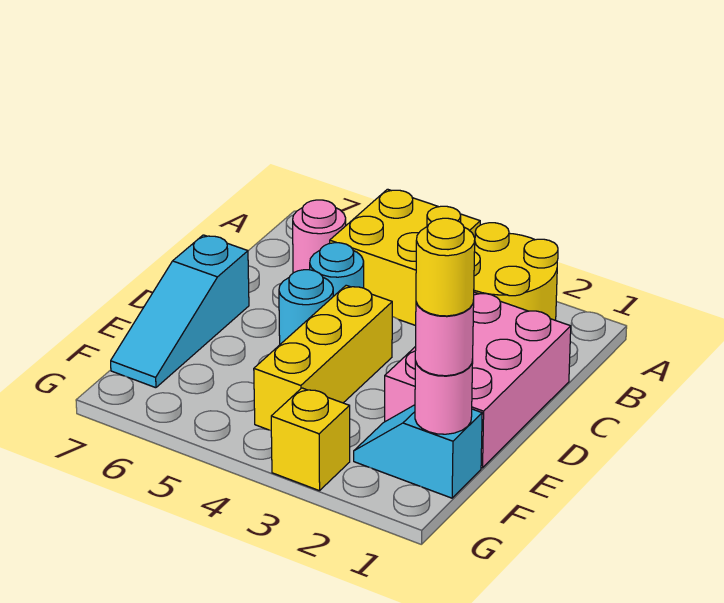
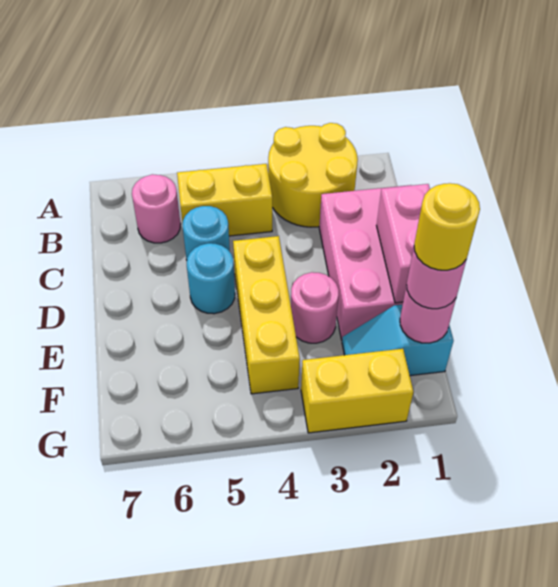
yellow 2x2 brick [330,189,480,326] -> yellow 1x2 brick [177,164,272,236]
none -> pink 1x2 brick [377,184,430,303]
cyan 1x3 slope [111,235,249,388] -> none
none -> pink 1x1 round brick [291,272,339,343]
yellow 1x1 brick [271,388,350,491] -> yellow 1x2 brick [301,349,413,433]

